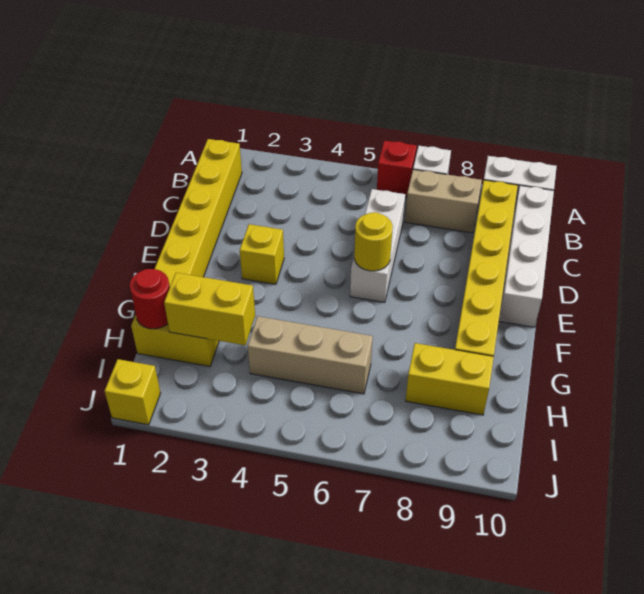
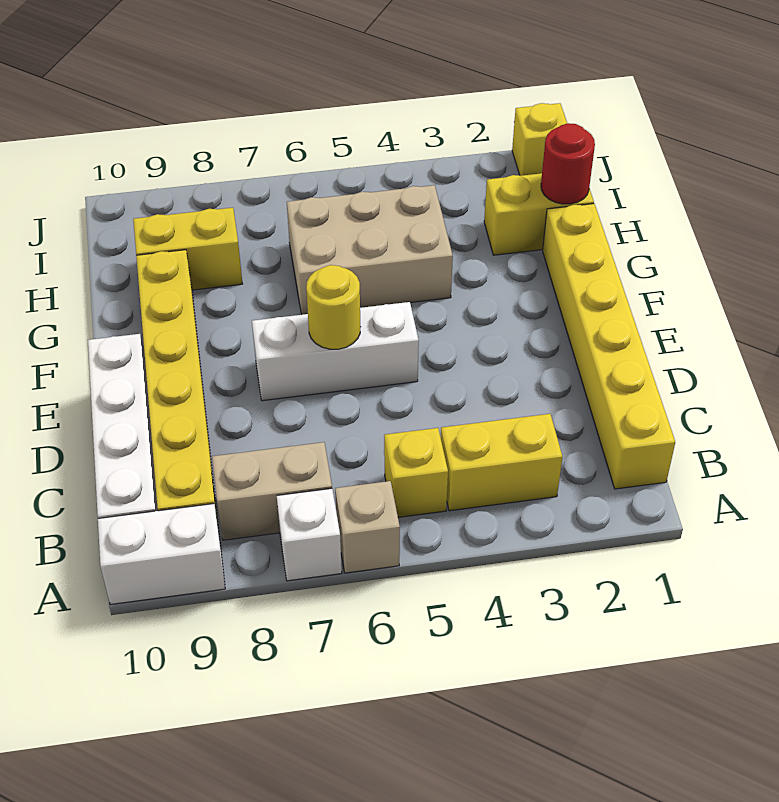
red 1x1 brick [377,141,417,197] -> tan 1x1 brick [335,481,400,573]
white 1x3 brick [350,189,405,303] -> white 1x3 brick turned to [252,302,419,401]
yellow 1x1 brick [240,224,284,284] -> yellow 1x1 brick moved to [384,428,448,517]
yellow 1x2 brick [164,273,255,345] -> yellow 1x2 brick moved to [441,414,563,511]
tan 1x3 brick [248,316,373,394] -> tan 2x3 brick [287,185,453,315]

